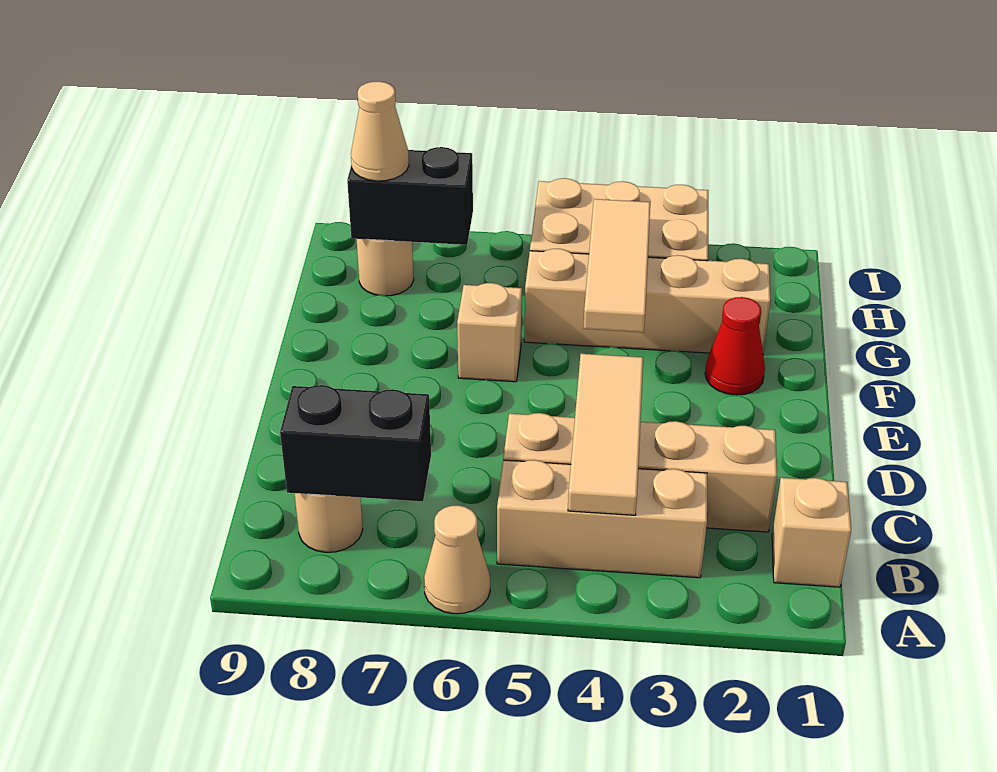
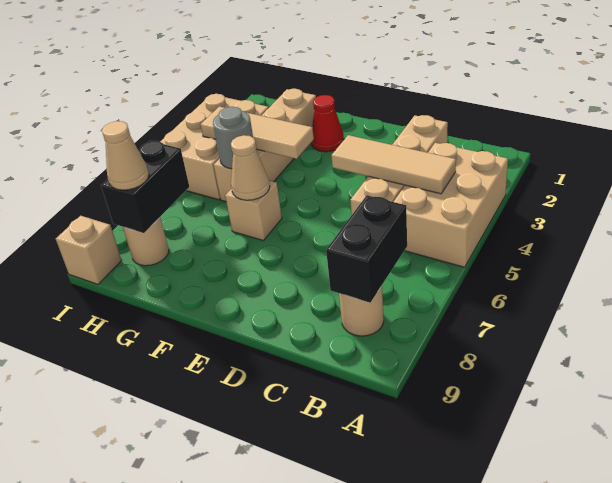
tan 1x1 cone [424,505,490,614] -> tan 1x1 cone moved to [231,135,270,200]
tan 1x1 brick [772,478,851,587] -> tan 1x1 brick moved to [56,216,122,284]
tan 1x3 brick [497,460,707,578] -> tan 2x3 brick [394,143,508,267]
none -> grey 1x1 round brick [213,107,253,169]

